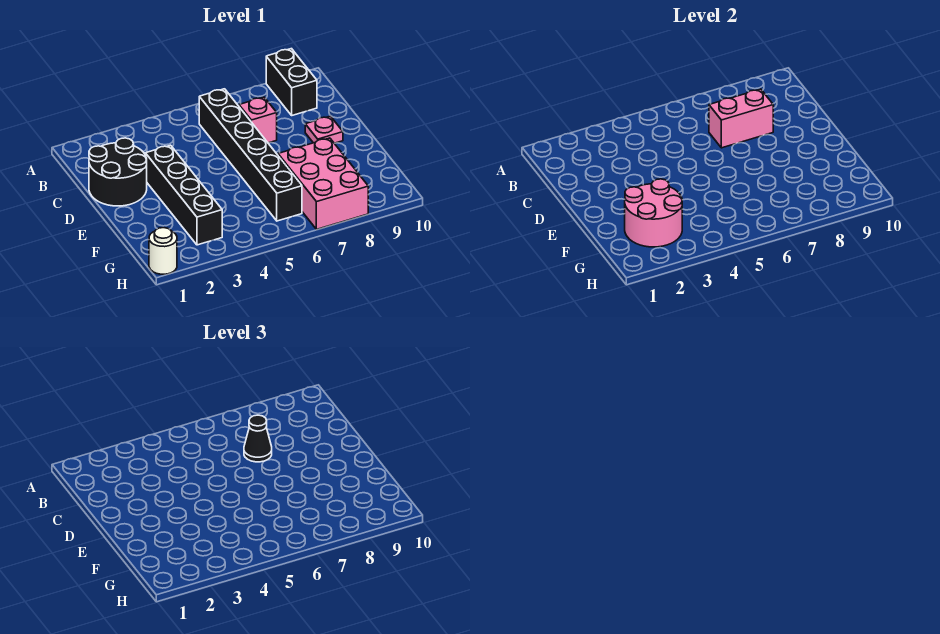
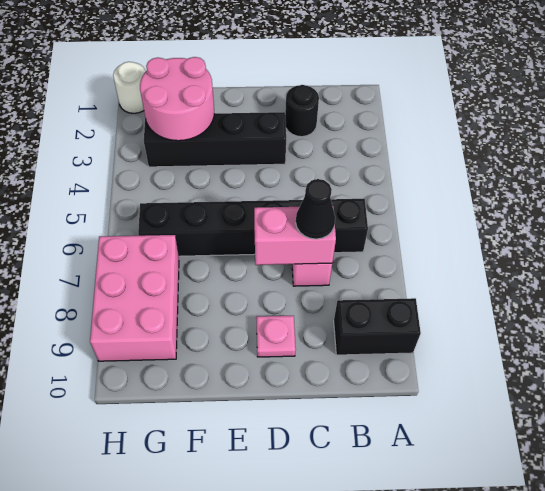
black 2x2 round brick [89,138,147,206] -> black 1x1 round brick [285,85,319,137]
pink 1x2 brick [709,89,773,148] -> pink 1x2 brick turned to [254,207,336,265]
pink 2x3 brick [278,138,368,229] -> pink 2x3 brick turned to [90,235,179,361]

